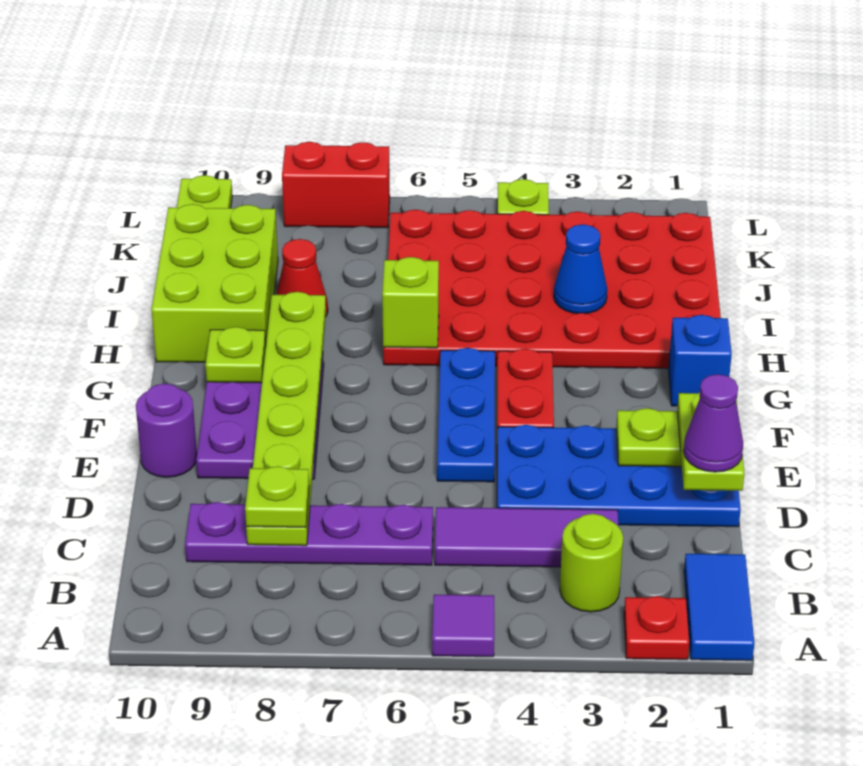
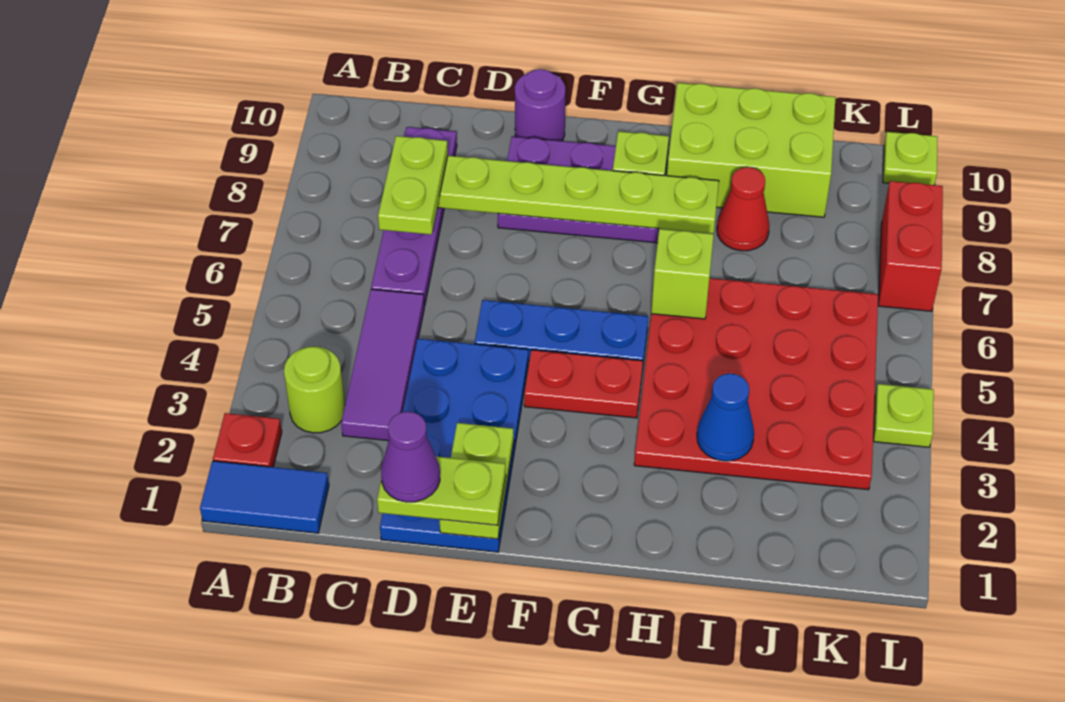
purple 1x1 tile [432,594,494,657] -> none
lime 1x1 plate [245,466,309,527] -> lime 1x2 plate [378,136,448,235]
blue 1x1 brick [668,315,732,406] -> none
red 4x6 plate [383,209,721,369] -> red 4x4 plate [634,278,878,490]

